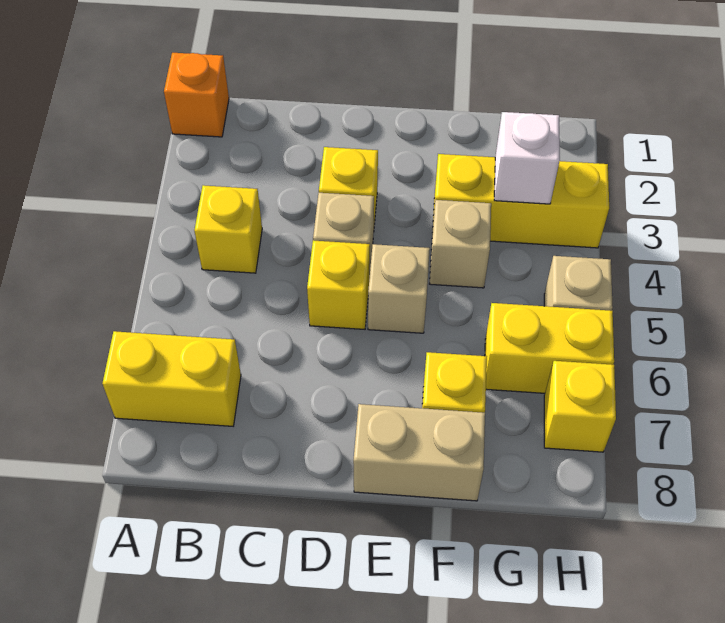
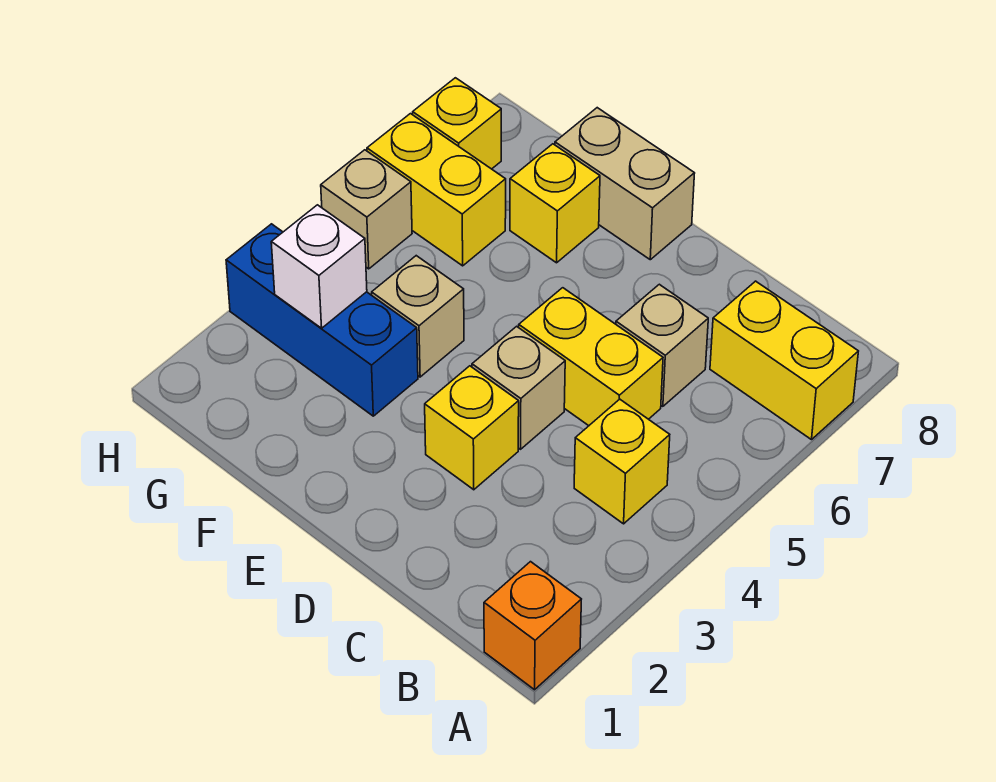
yellow 1x1 brick [307,240,370,329] -> yellow 1x2 brick [519,288,663,426]
tan 1x1 brick [368,244,430,333] -> tan 1x1 brick moved to [616,284,708,406]
yellow 1x3 brick [433,154,609,248] -> blue 1x3 brick [226,224,418,416]

